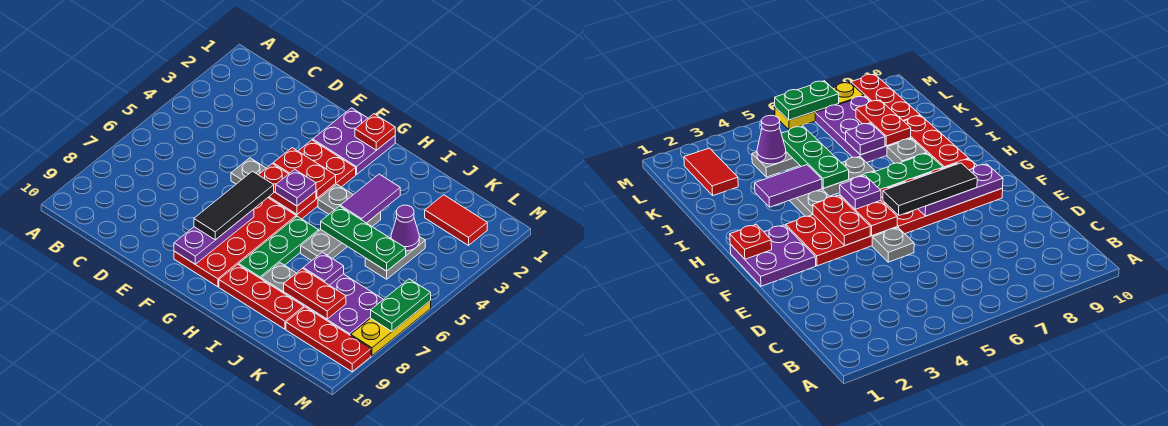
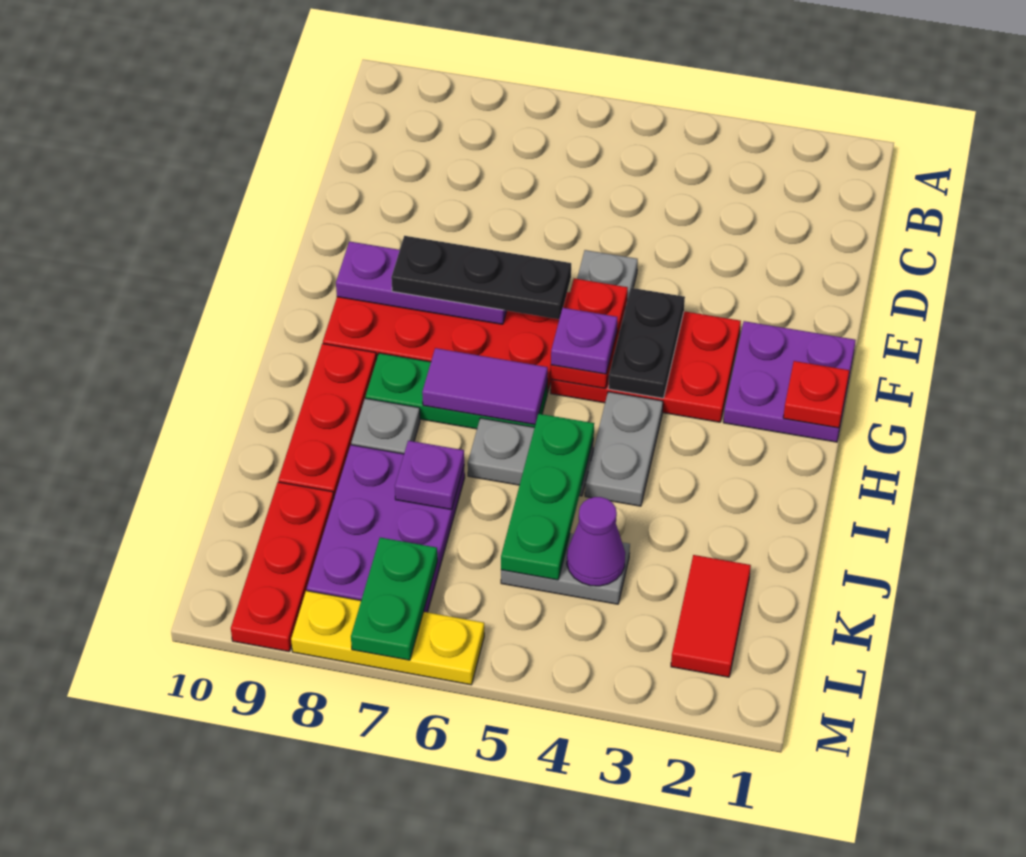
red 1x2 plate [273,148,336,198] -> black 1x2 plate [608,288,685,398]
black 1x3 tile [194,171,274,240] -> black 1x3 plate [391,236,571,319]
purple 1x2 tile [340,174,400,223] -> purple 1x2 tile moved to [422,348,548,425]
red 1x2 plate [284,268,346,319] -> none
green 1x2 plate [371,279,431,331] -> green 1x2 plate turned to [351,538,437,660]

